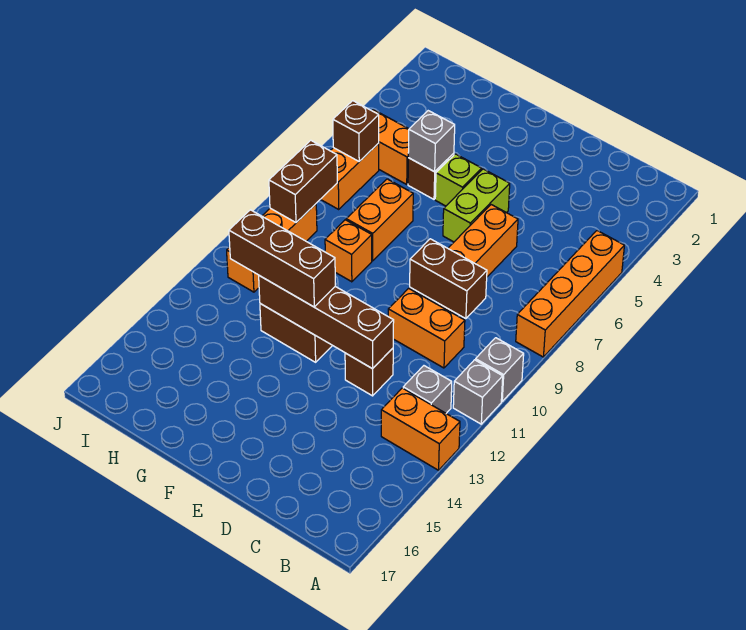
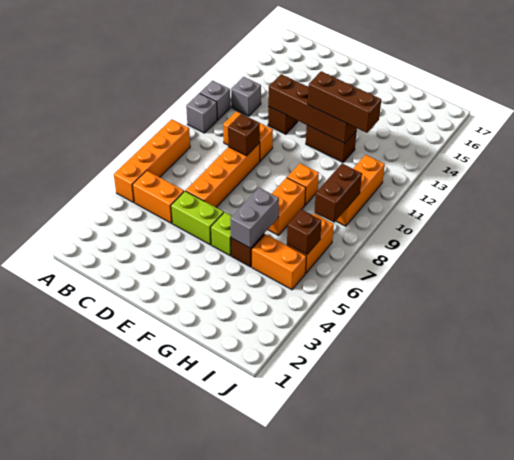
orange 1x2 brick [381,388,460,470] -> orange 1x2 brick moved to [133,171,184,223]
brown 1x2 brick [410,239,487,319] -> brown 1x1 brick [228,114,260,156]
lime 1x2 brick [443,169,510,242] -> lime 1x2 brick turned to [171,191,224,245]
grey 1x1 brick [408,111,455,172] -> grey 1x2 brick [230,188,279,248]

